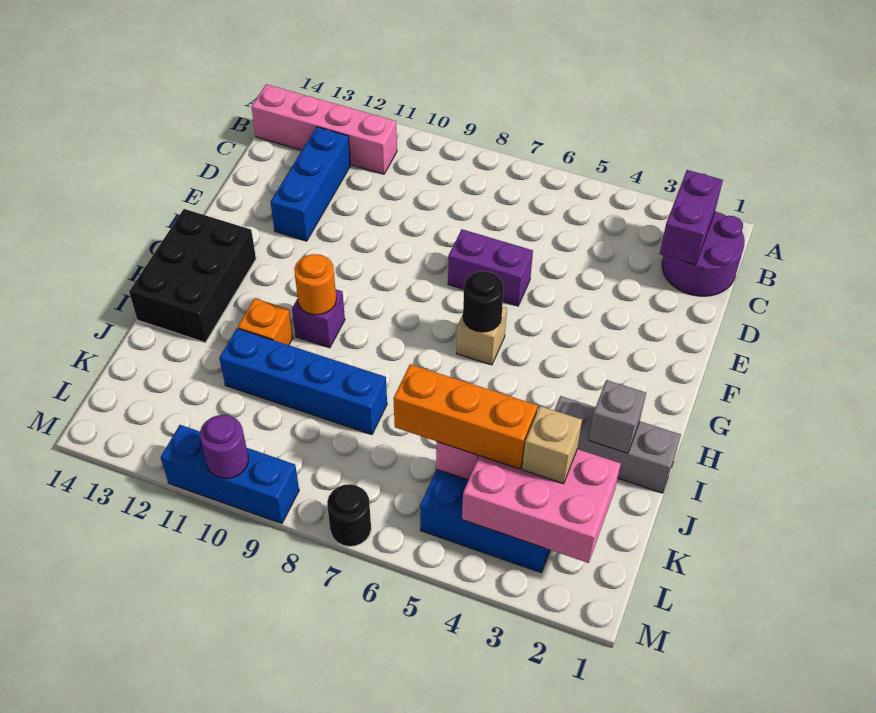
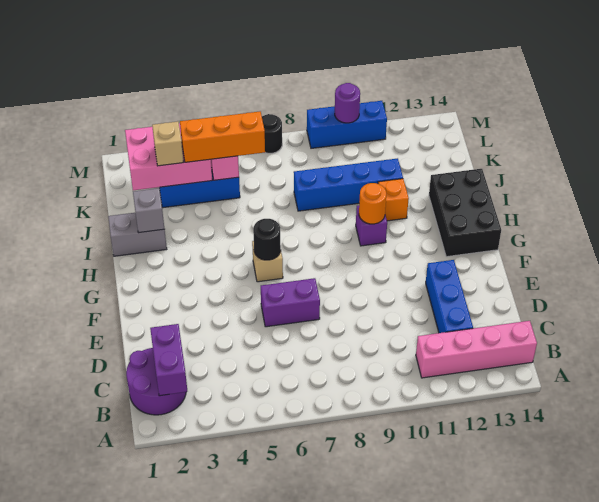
grey 1x3 brick [555,396,681,493] -> grey 1x2 brick [108,213,167,256]

